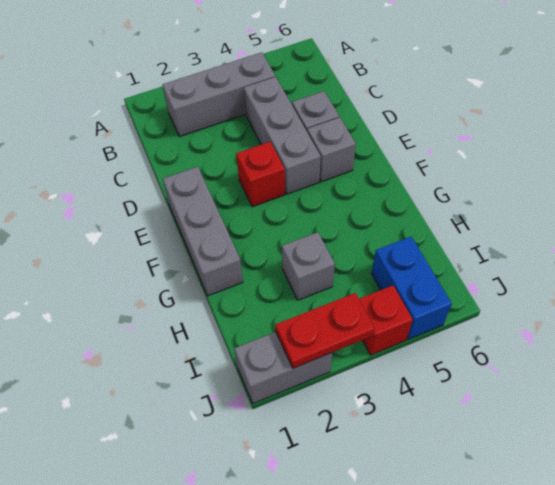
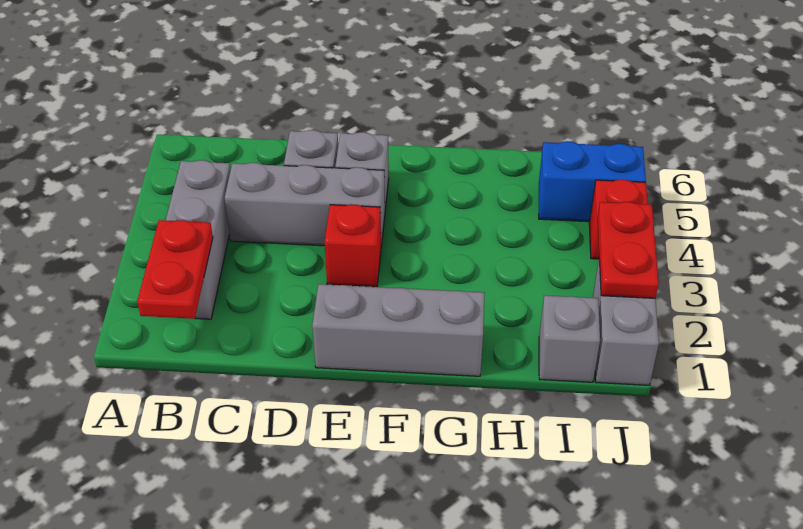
none -> red 1x2 plate [137,220,213,319]
grey 1x1 brick [282,232,335,300] -> grey 1x1 brick moved to [539,295,600,382]

